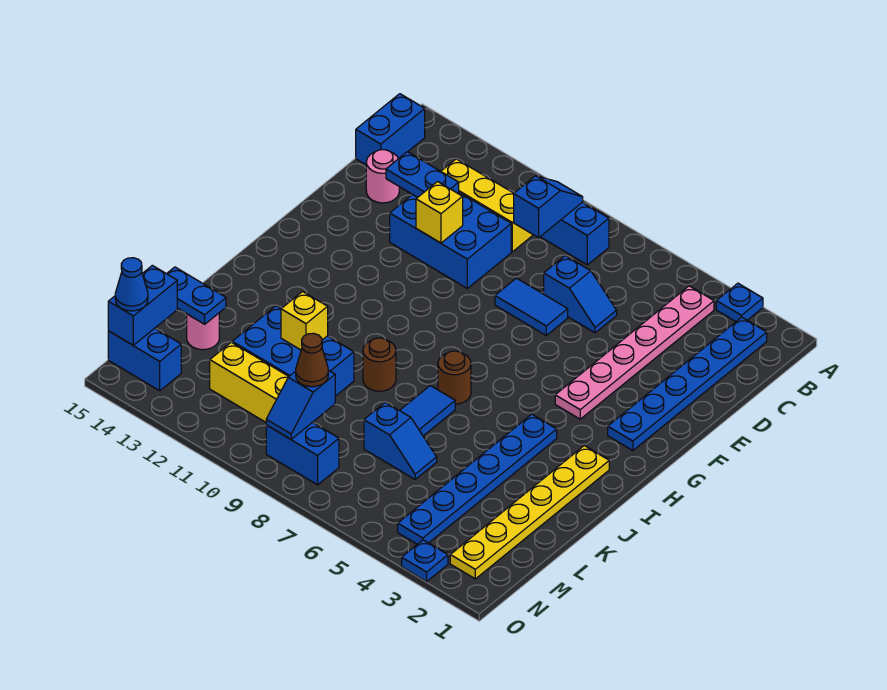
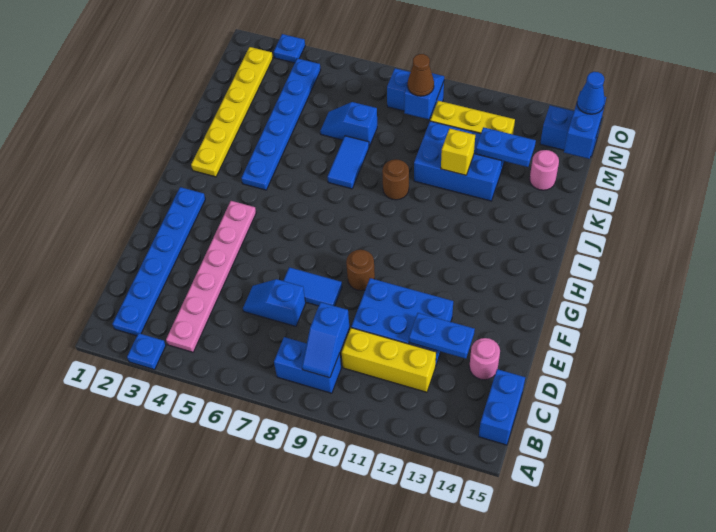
yellow 1x1 brick [416,182,463,243] -> none
brown 1x1 round brick [438,351,471,404] -> brown 1x1 round brick moved to [346,250,375,291]
blue 1x2 plate [167,267,226,324] -> blue 1x2 plate moved to [475,127,536,167]

